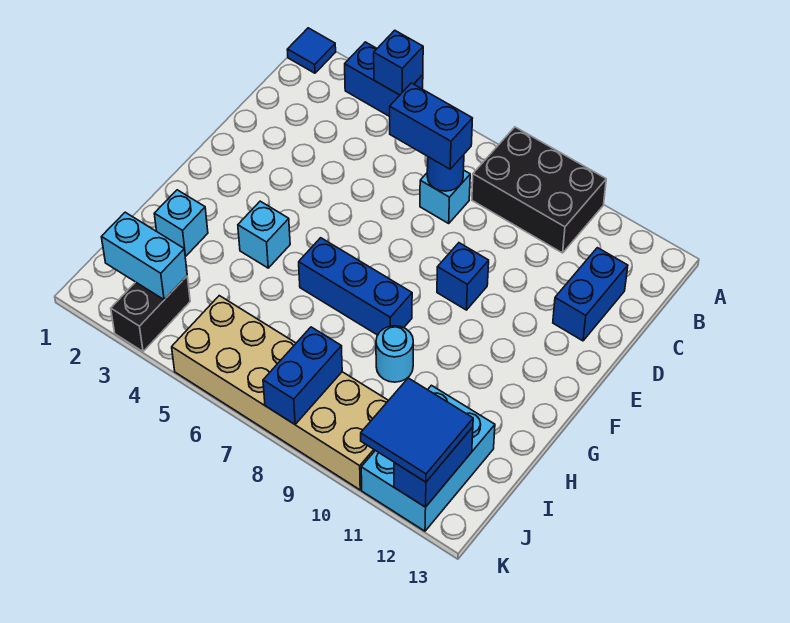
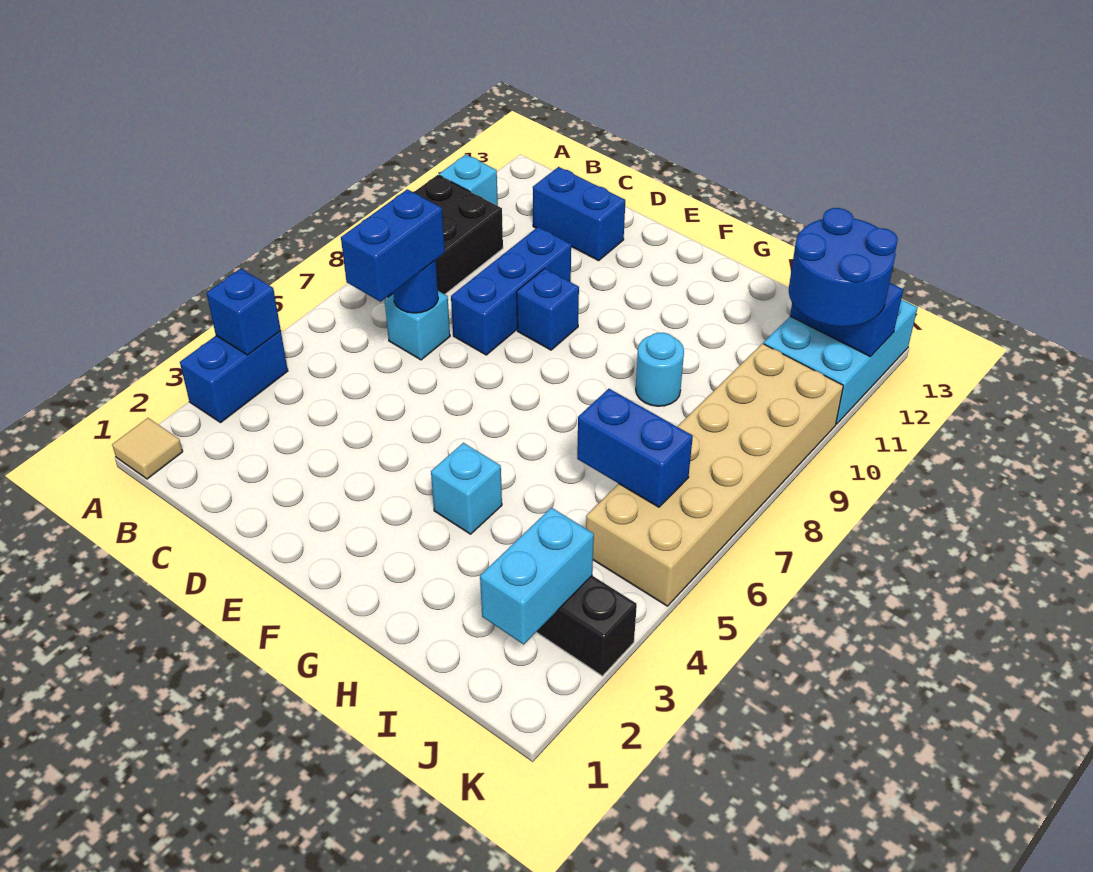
blue 1x1 tile [287,28,336,73] -> tan 1x1 tile [112,418,183,479]
blue 1x3 brick [299,238,412,335] -> blue 1x3 brick moved to [451,227,571,355]
cyan 1x1 brick [154,190,208,256] -> cyan 1x1 brick moved to [439,155,498,206]
cyan 2x3 brick [361,385,495,531] -> cyan 2x3 brick turned to [764,299,918,424]
blue 1x2 brick [263,327,342,424] -> blue 1x2 brick moved to [577,389,693,507]
blue 2x2 tile [361,378,473,482] -> blue 2x2 round brick [789,208,898,327]

